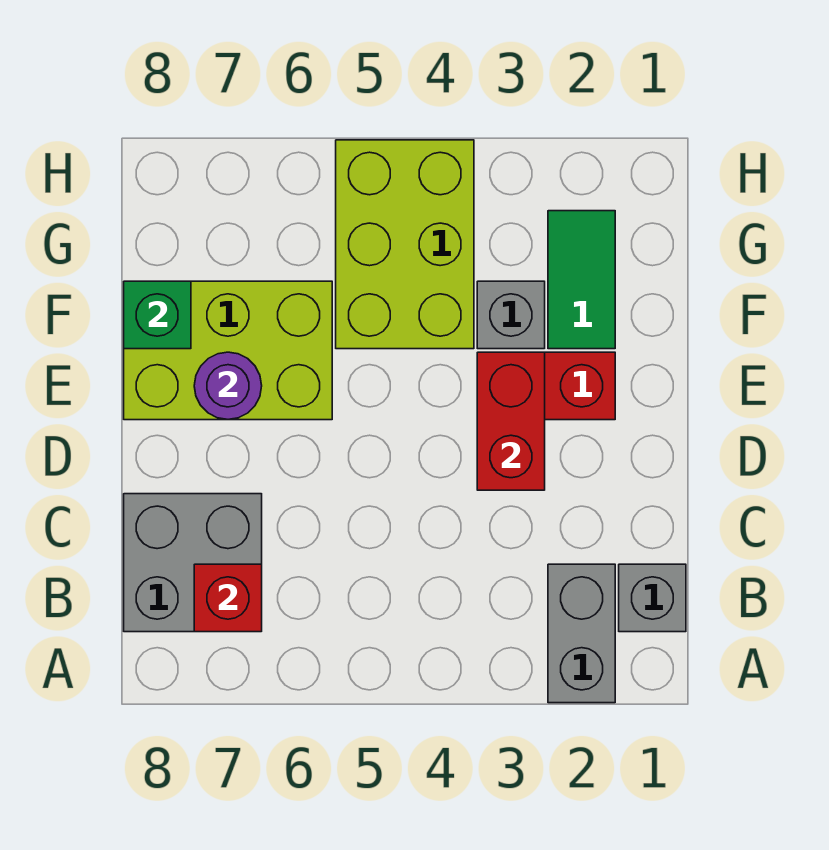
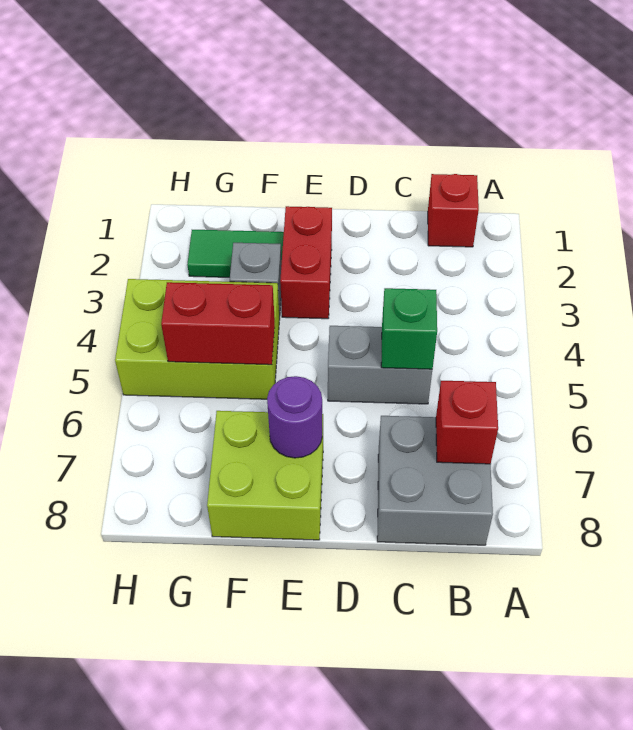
grey 1x2 brick [548,564,615,703] -> grey 1x2 brick moved to [328,326,432,404]
grey 1x1 brick [619,564,686,632] -> red 1x1 brick [428,174,479,247]
red 1x2 brick [477,352,545,490] -> red 1x2 brick moved to [161,282,275,365]
lime 2x3 brick [124,281,332,420] -> lime 2x2 brick [207,411,323,540]
green 1x1 brick [124,281,191,349] -> green 1x1 brick moved to [381,288,437,369]

